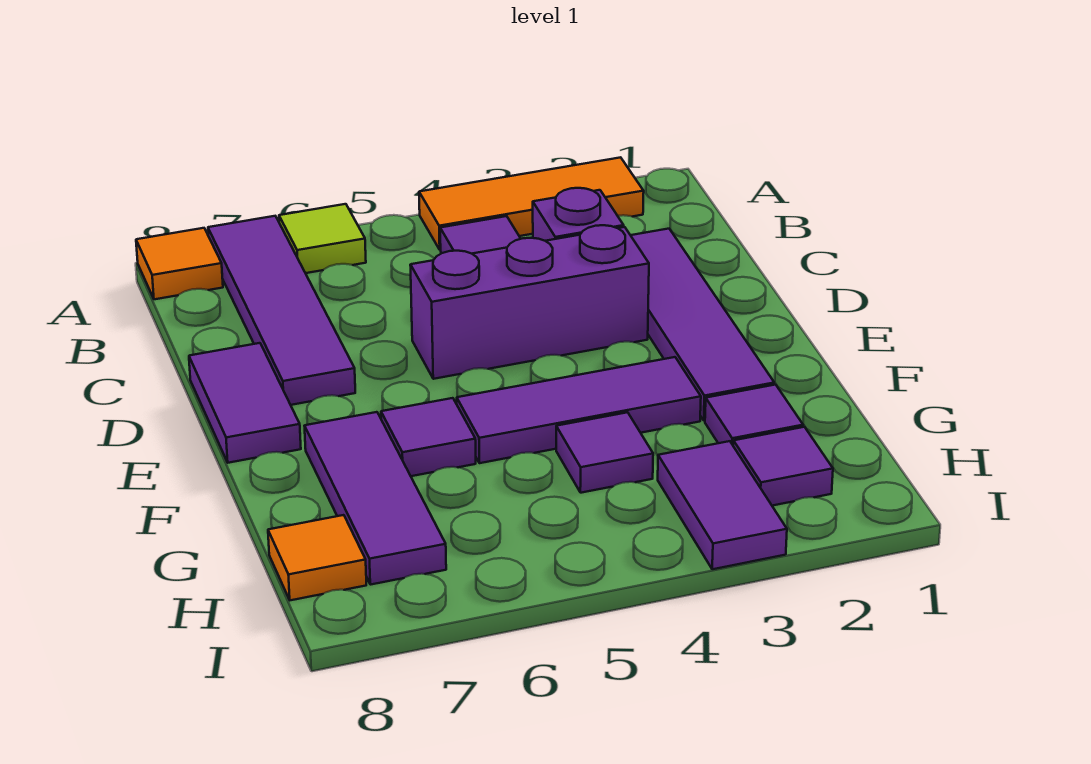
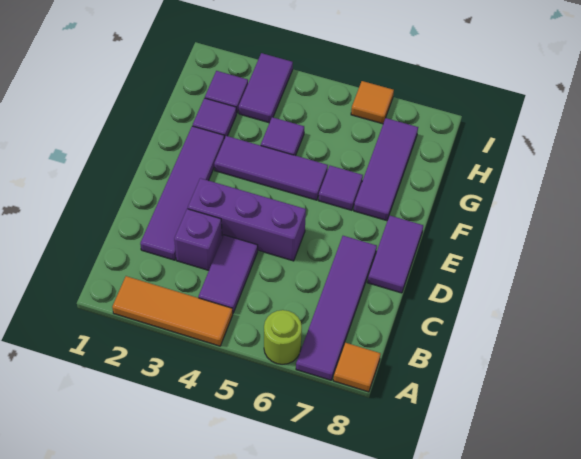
lime 1x1 tile [279,204,366,273] -> lime 1x1 round brick [264,310,302,364]
orange 1x1 tile [268,515,366,600] -> orange 1x1 tile moved to [351,81,394,124]

